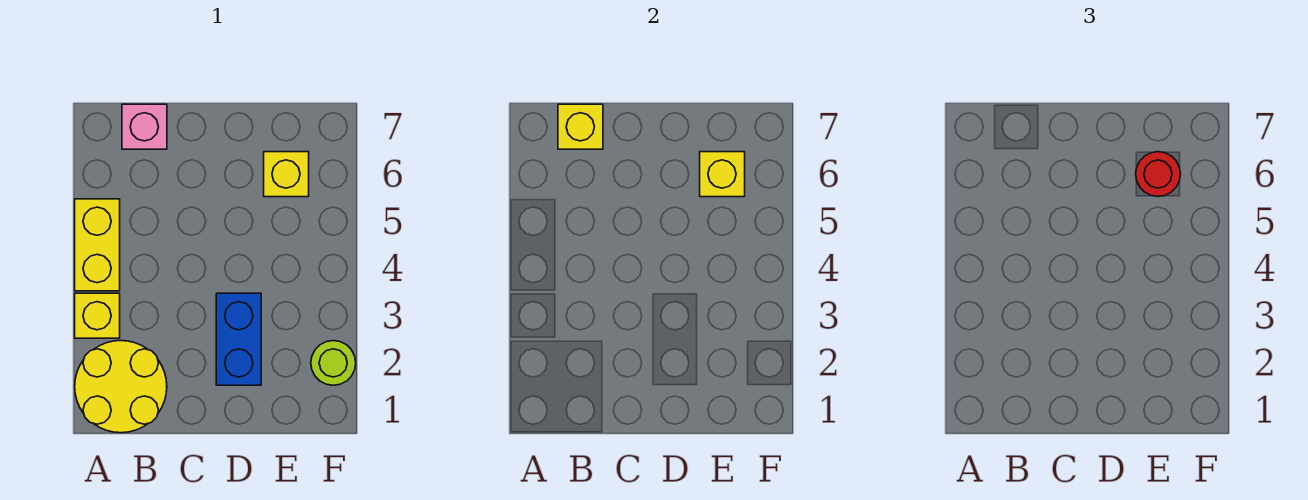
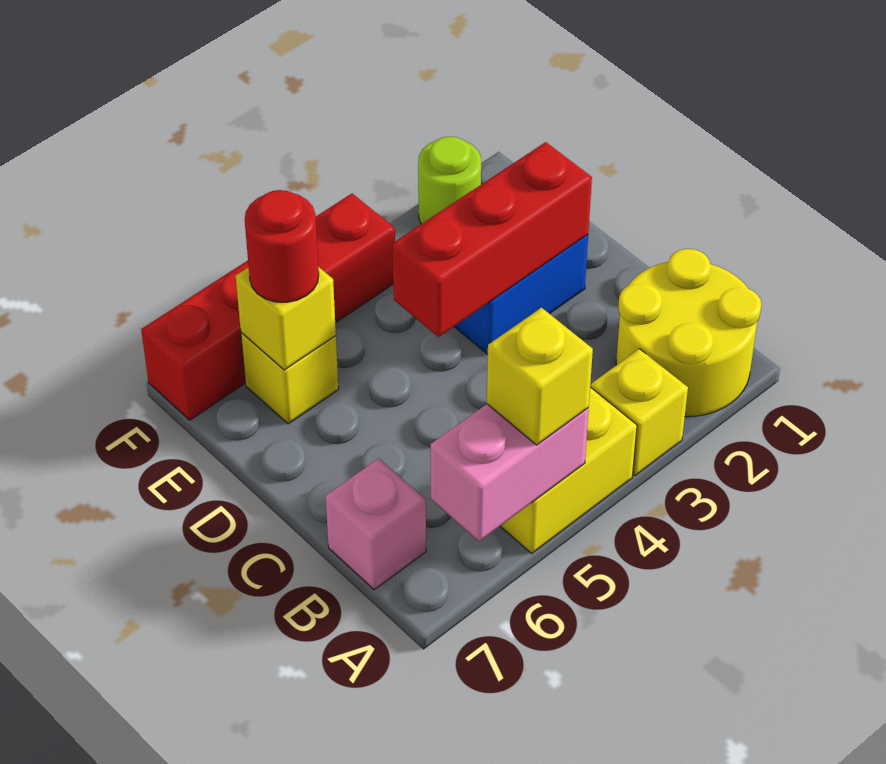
none -> pink 1x2 brick [430,404,589,541]
yellow 1x1 brick [558,104,603,149] -> yellow 1x1 brick moved to [487,308,593,445]
none -> red 1x3 brick [392,142,592,337]
none -> red 1x4 brick [141,194,395,420]

